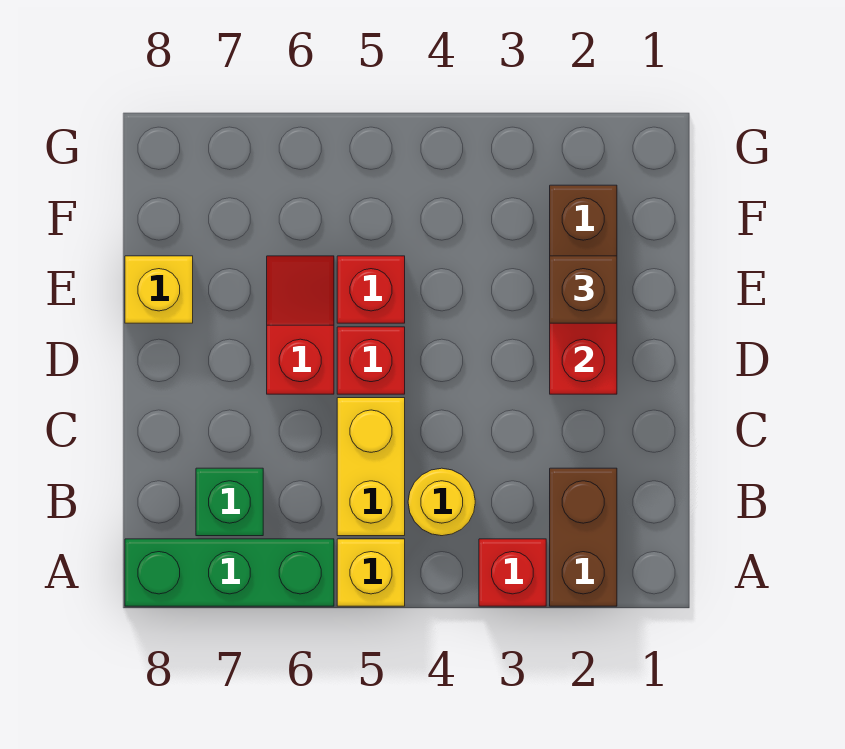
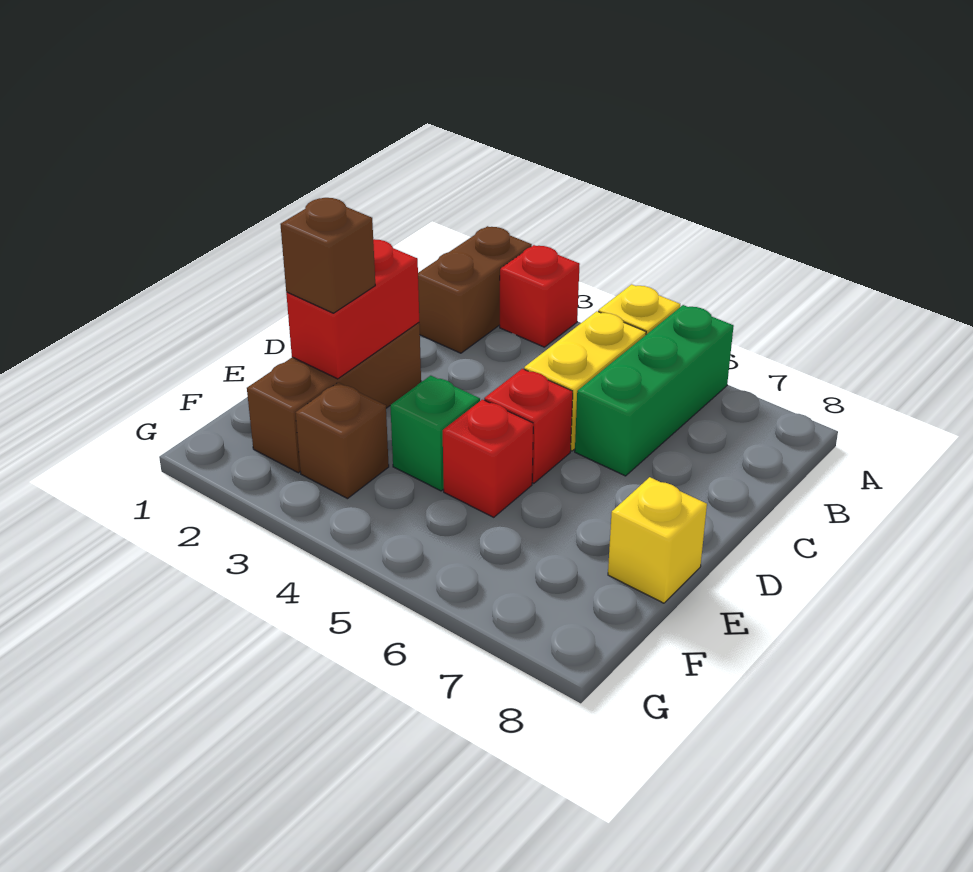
green 1x3 brick [125,539,334,606] -> green 1x3 brick turned to [575,305,734,476]
yellow 1x1 round brick [408,468,475,536] -> none
green 1x1 brick [196,468,263,536] -> green 1x1 brick moved to [390,376,480,491]
red 1x2 slope [267,256,334,394] -> none
none -> brown 1x1 brick [295,382,389,499]

